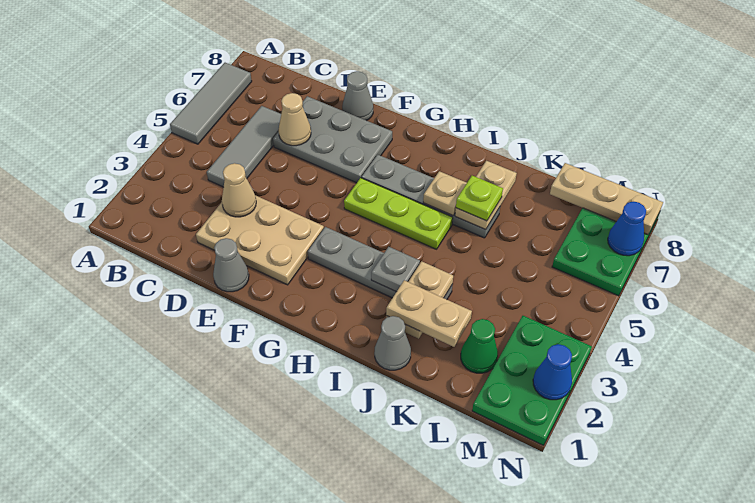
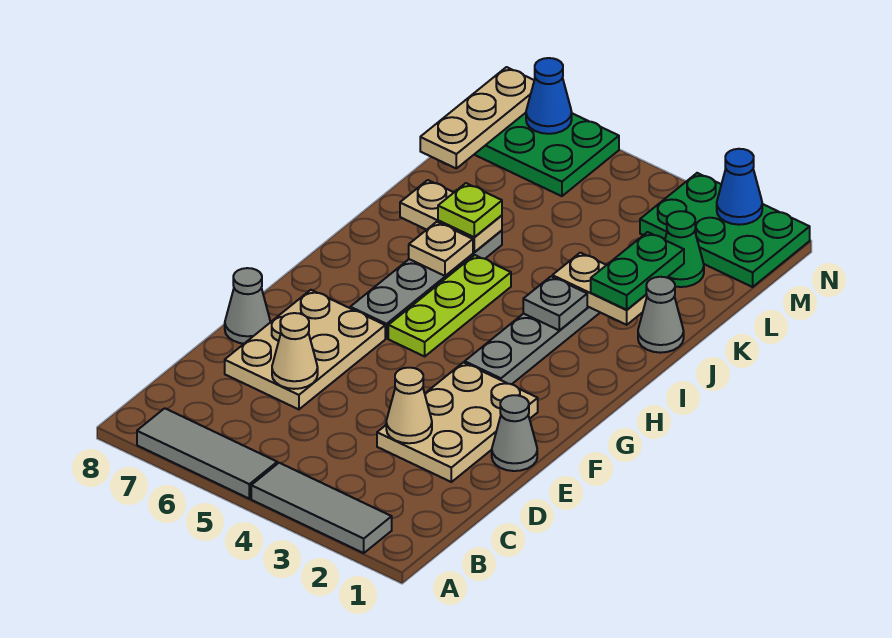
grey 1x3 tile [207,106,281,187] -> grey 1x3 tile moved to [251,463,392,553]
grey 2x3 plate [273,96,392,183] -> tan 2x3 plate [225,290,385,409]
tan 1x2 plate [386,280,472,347] -> green 1x2 plate [591,232,684,310]

